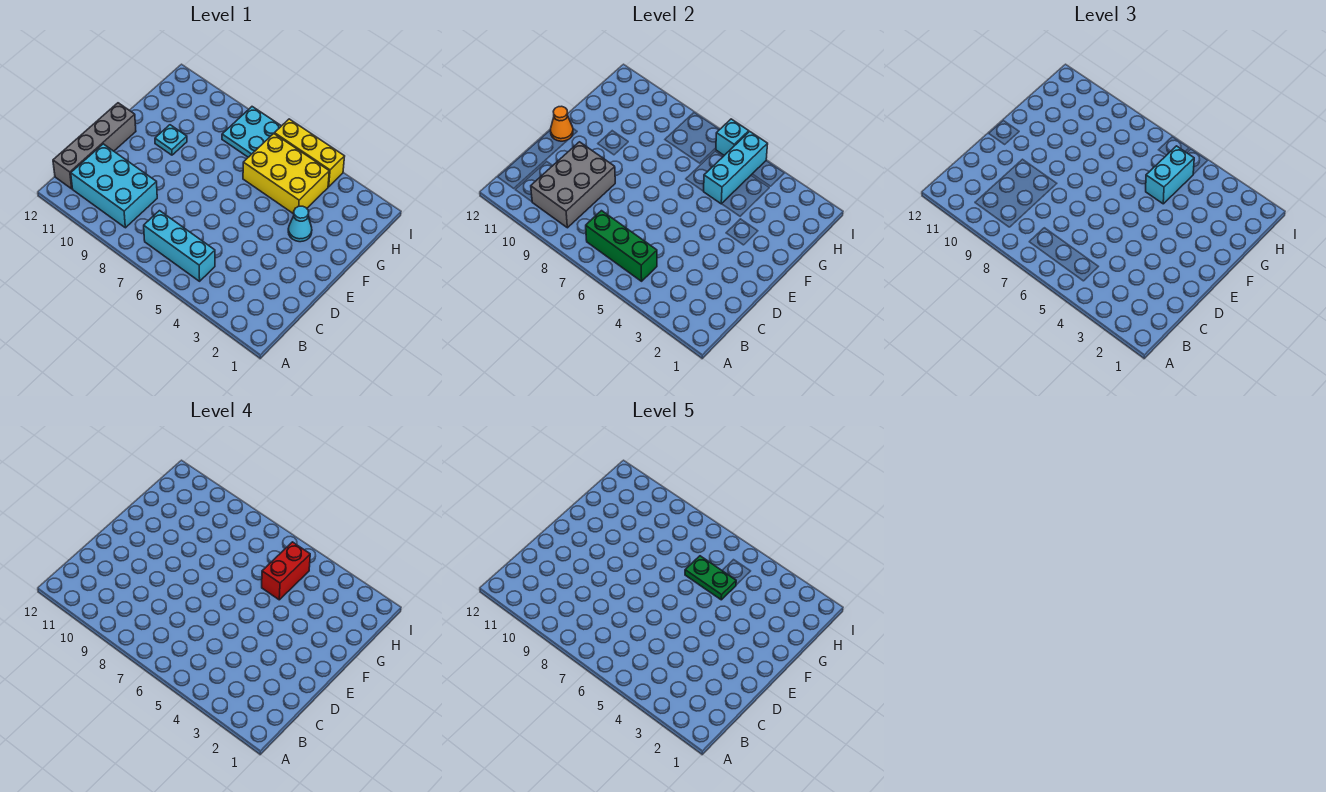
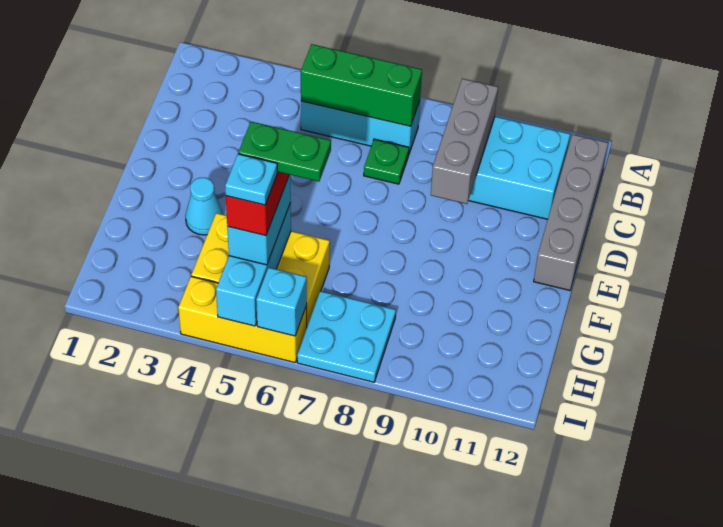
grey 2x3 brick [531,142,615,228] -> grey 1x3 brick [431,79,498,204]
none -> green 1x1 plate [364,139,409,184]
orange 1x1 cone [551,106,573,141] -> none
cyan 1x1 plate [155,125,187,155] -> cyan 1x1 plate moved to [225,154,277,205]

